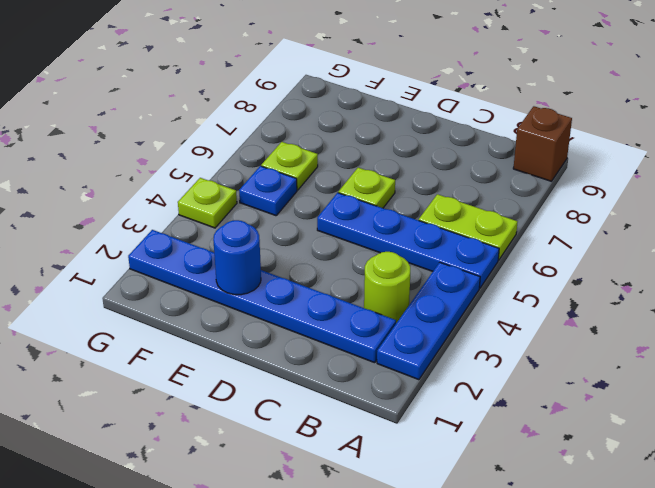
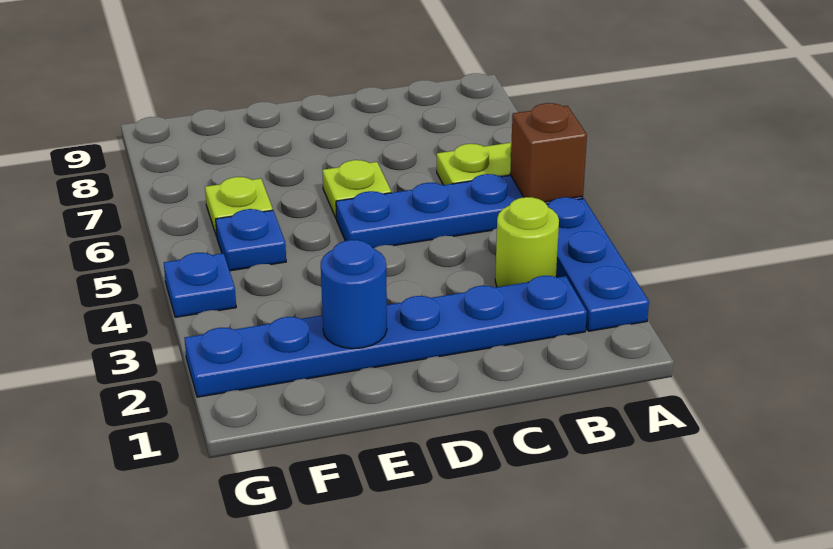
brown 1x1 brick [513,106,572,181] -> brown 1x1 brick moved to [510,103,587,202]
lime 1x1 plate [178,178,237,228] -> blue 1x1 plate [164,253,236,317]

